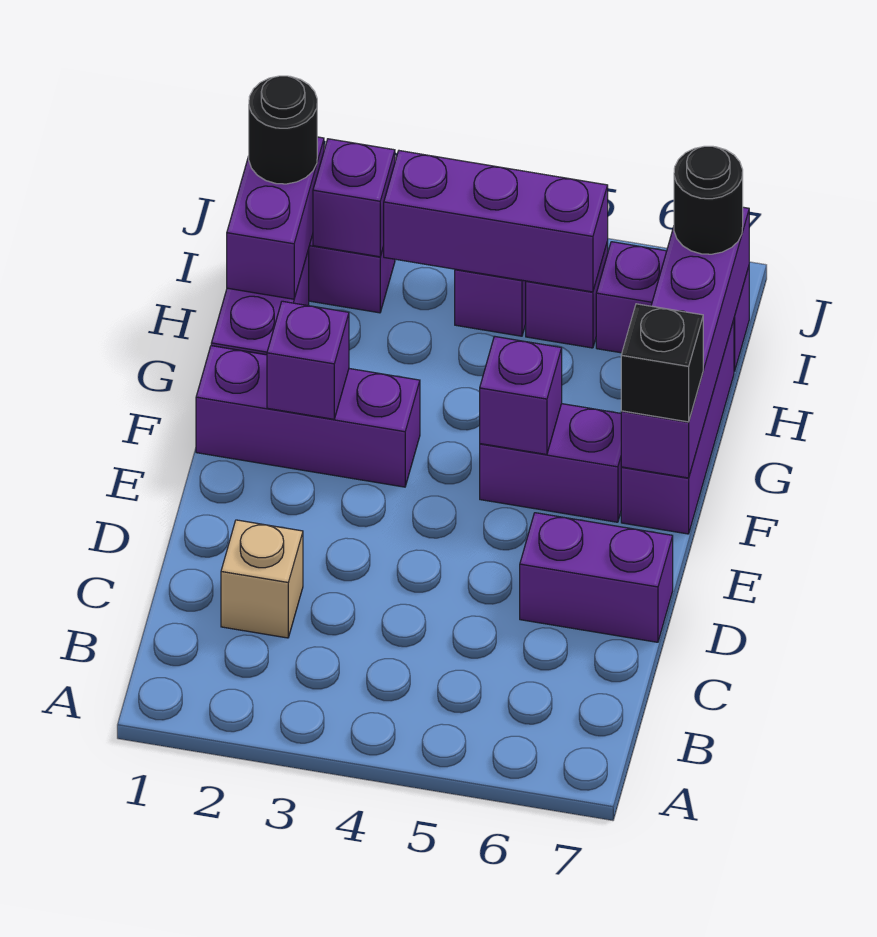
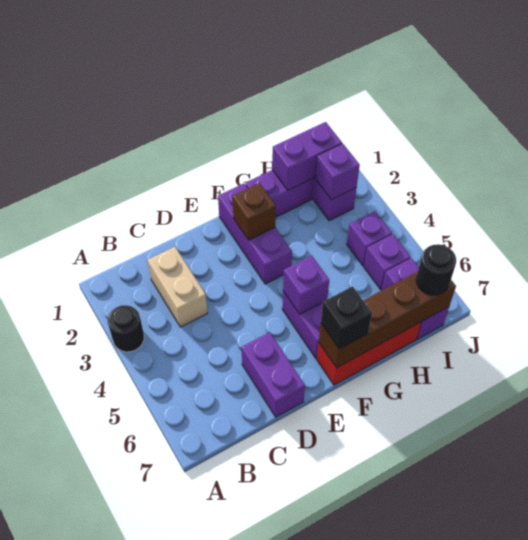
tan 1x1 brick [221,520,303,638] -> tan 1x2 brick [148,247,208,327]
purple 1x1 brick [267,301,349,419] -> brown 1x1 brick [232,183,276,240]
purple 1x3 brick [621,320,734,534] -> red 1x3 brick [317,322,421,385]
purple 1x4 brick [621,207,749,478] -> brown 1x4 brick [319,272,456,368]
black 1x1 round brick [249,76,317,184] -> black 1x1 round brick moved to [108,305,144,352]
purple 1x3 brick [383,151,608,292] -> none

